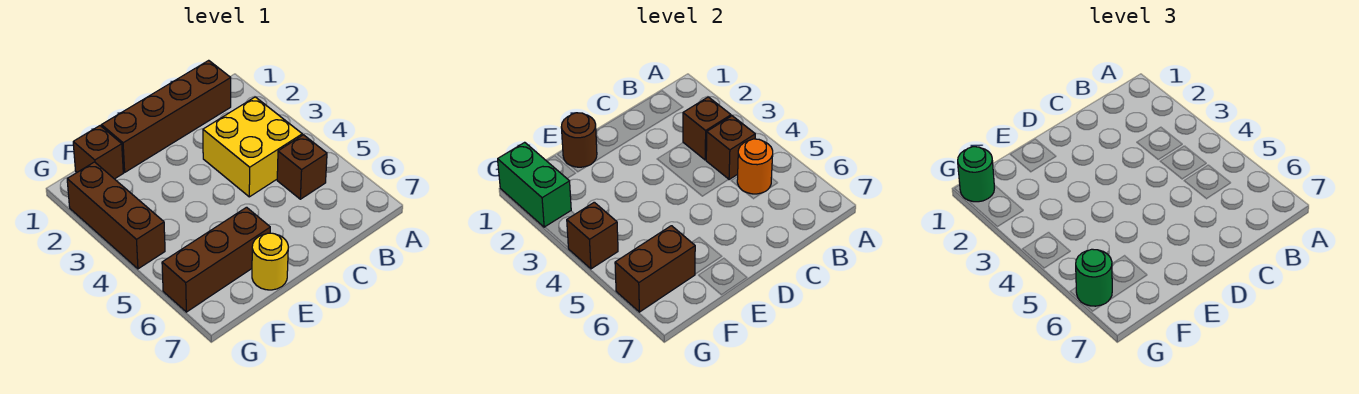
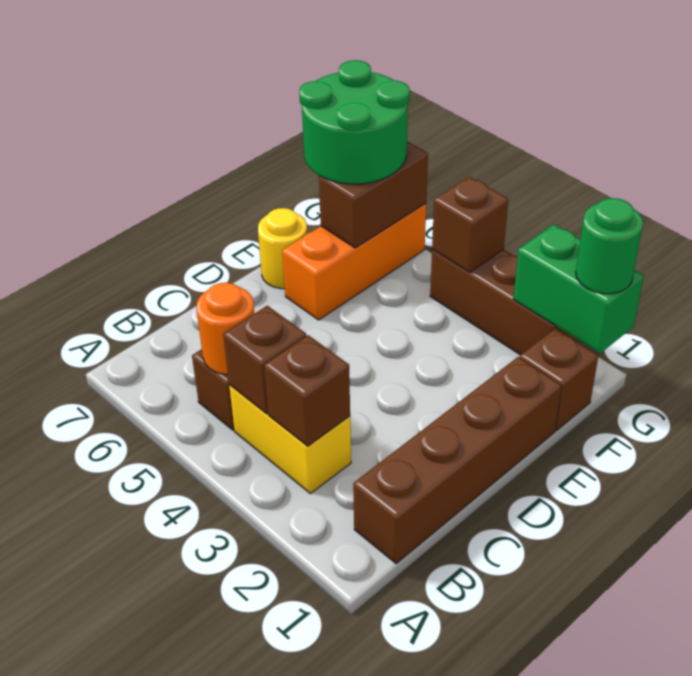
yellow 2x2 brick [203,97,302,197] -> yellow 1x2 brick [229,385,351,494]
brown 1x1 round brick [561,113,597,167] -> none
brown 1x3 brick [162,207,270,312] -> orange 1x3 brick [282,203,426,320]
green 1x1 round brick [1076,249,1112,306] -> green 2x2 round brick [299,60,410,184]

